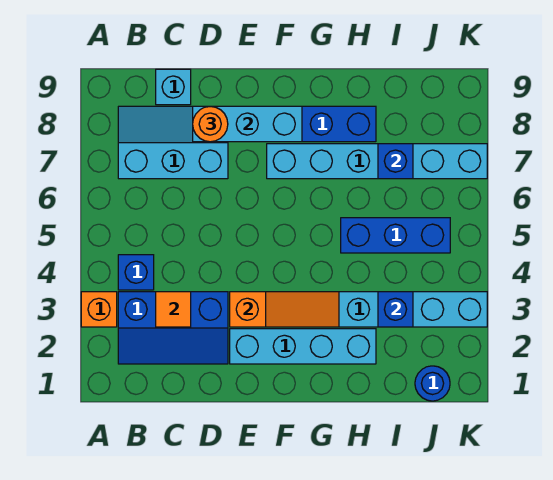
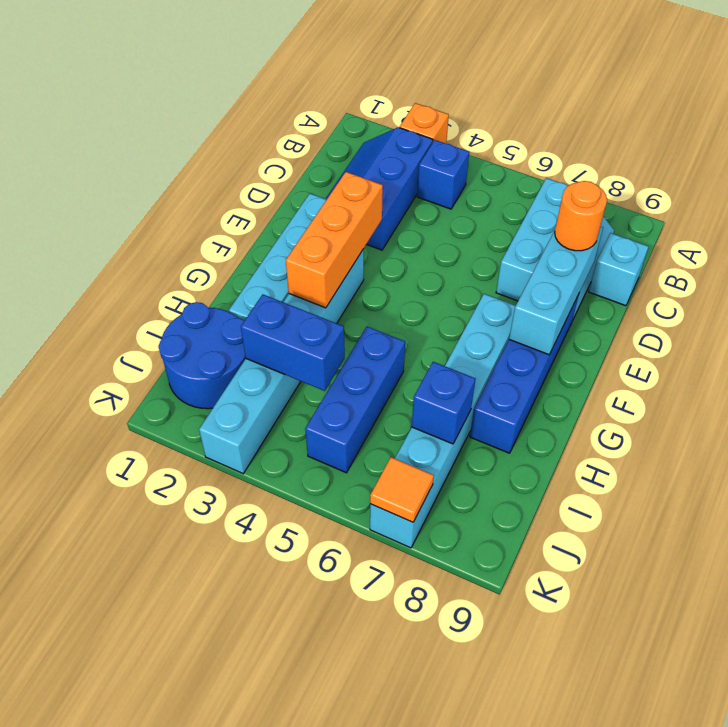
orange 1x1 tile [156,292,191,327] -> orange 1x1 tile moved to [370,457,434,522]
orange 1x3 slope [230,292,339,327] -> orange 1x3 brick [286,172,383,308]
blue 1x1 brick [378,292,413,327] -> blue 1x2 brick [241,294,345,391]
blue 1x1 round brick [415,366,450,401] -> blue 2x2 round brick [158,302,246,409]

